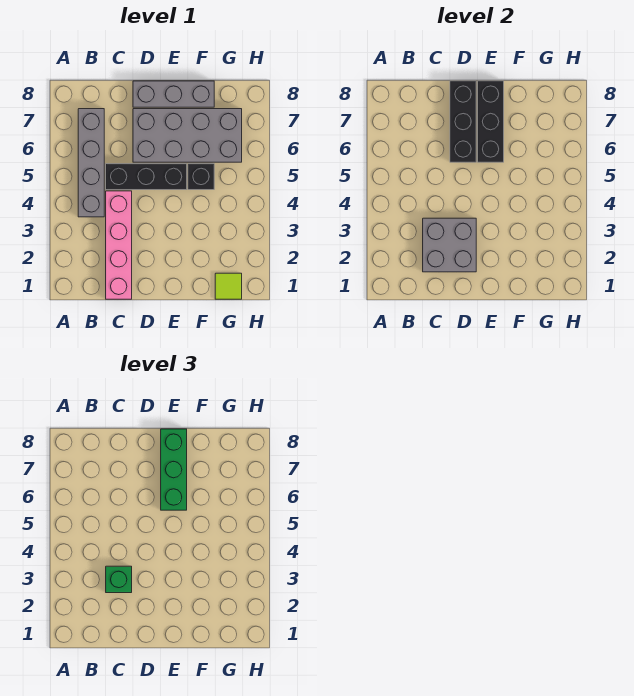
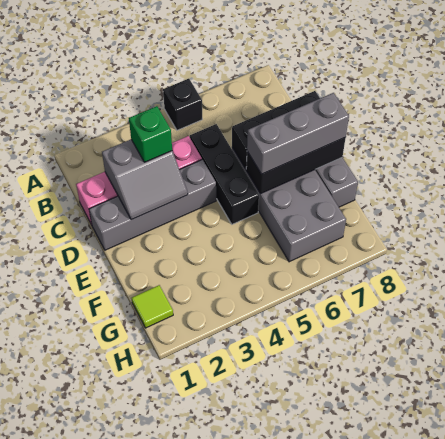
grey 1x4 brick [78,109,104,217] -> grey 1x4 brick moved to [89,160,216,250]
grey 2x2 brick [423,218,476,272] -> grey 2x2 slope [102,140,188,220]
green 1x3 brick [161,429,187,510] -> grey 1x3 brick [247,93,349,174]
black 1x1 brick [188,164,214,190] -> black 1x1 brick moved to [163,79,202,130]

